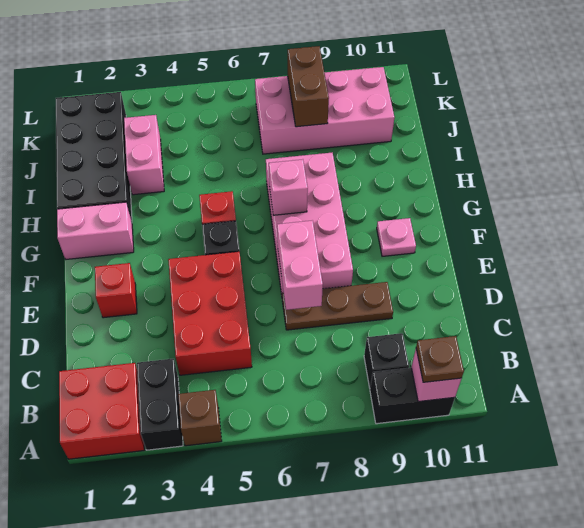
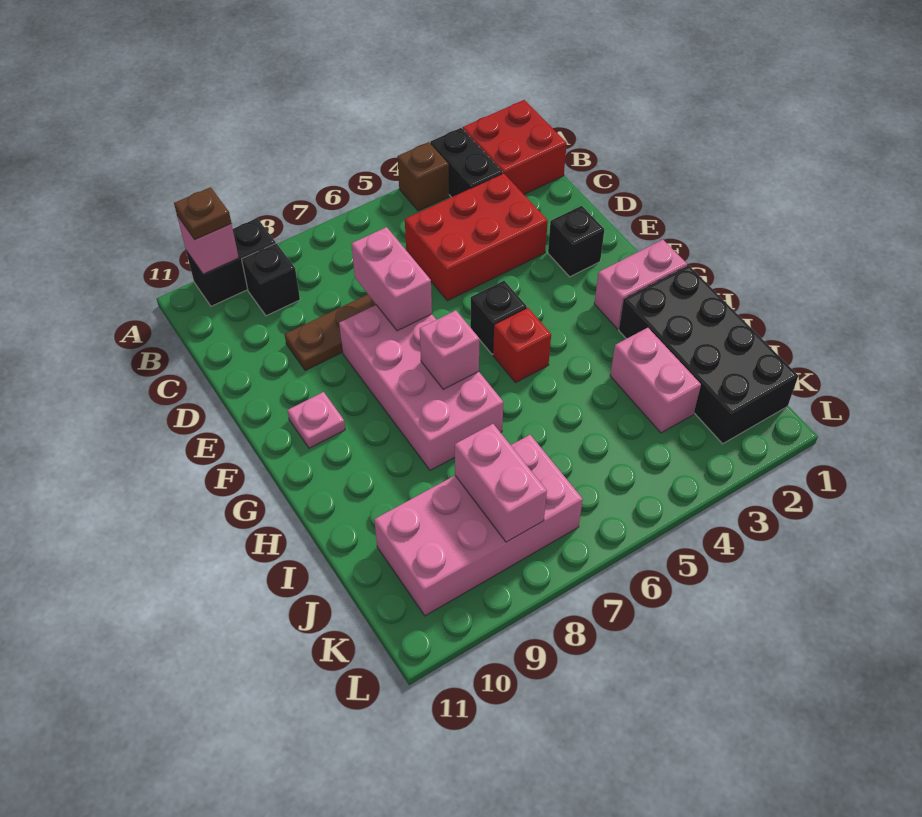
red 2x3 brick [168,251,252,375] -> red 2x3 brick turned to [405,173,548,301]
red 1x1 brick [95,263,137,318] -> black 1x1 brick [548,206,604,277]
brown 1x2 brick [288,46,329,127] -> pink 1x2 brick [455,424,547,542]

